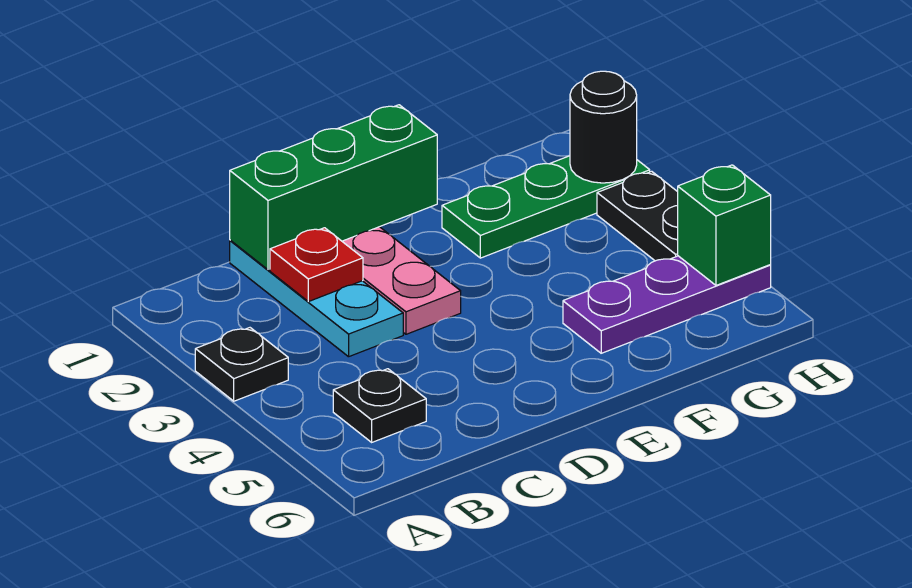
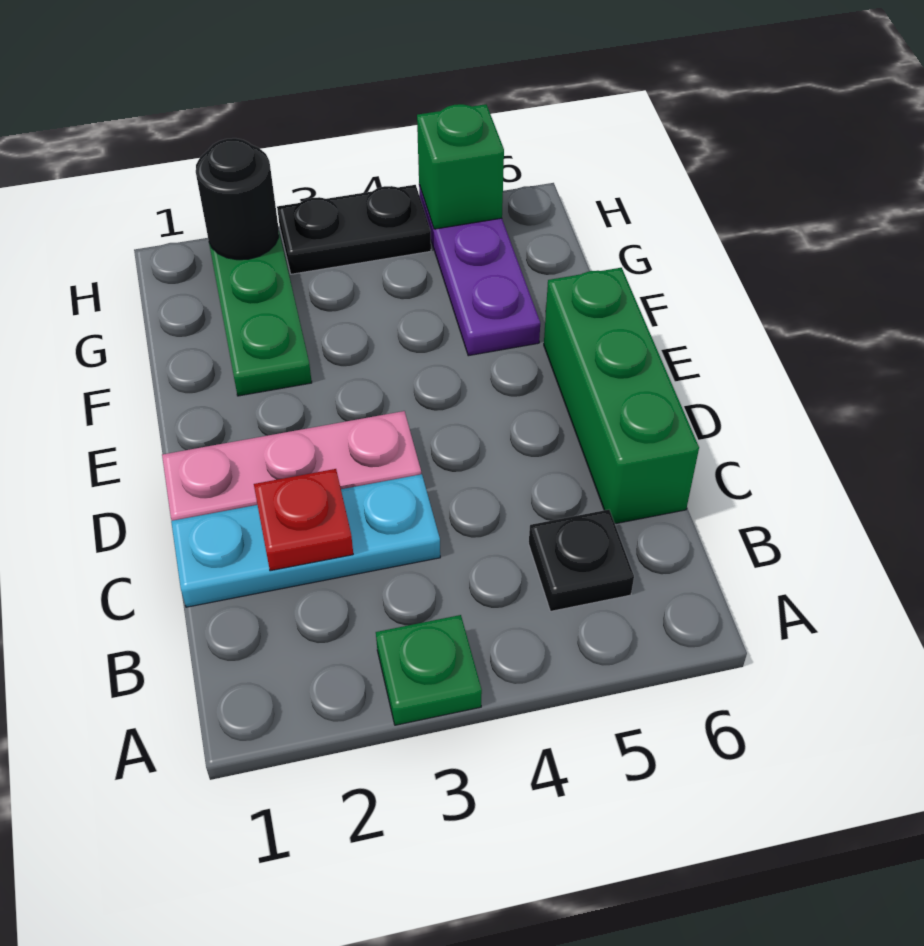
black 1x1 plate [195,328,288,401] -> green 1x1 plate [376,615,482,725]
green 1x3 brick [230,105,437,270] -> green 1x3 brick moved to [544,268,699,524]

